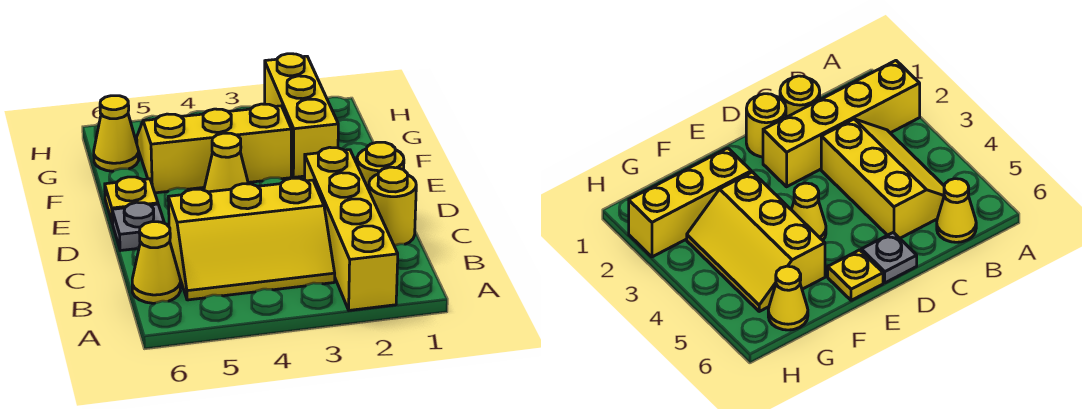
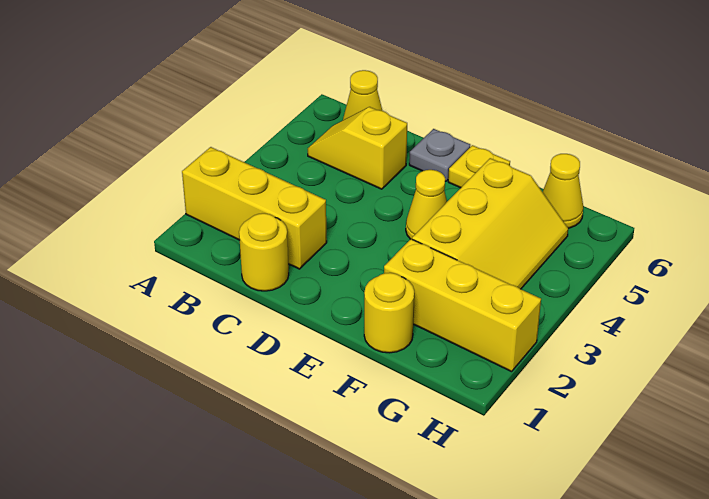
yellow 1x4 brick [305,147,398,310] -> yellow 1x3 brick [182,147,327,269]
yellow 2x3 slope [168,178,335,300] -> yellow 1x2 slope [308,107,407,189]
yellow 1x1 round brick [357,142,404,189] -> yellow 1x1 round brick moved to [364,273,414,353]

